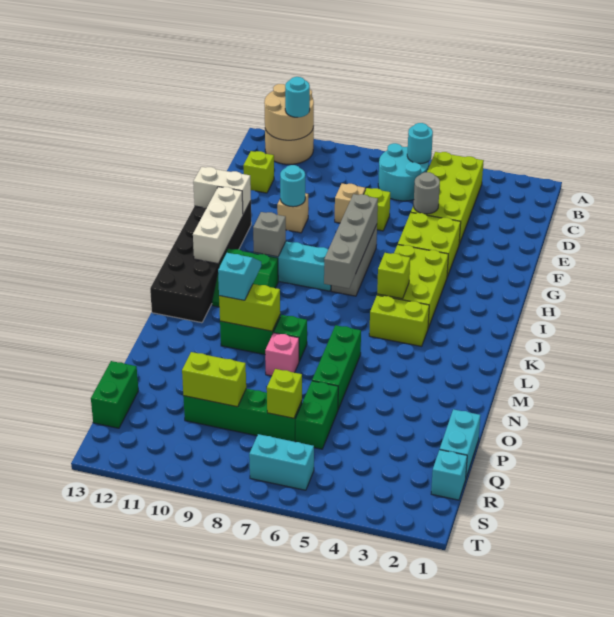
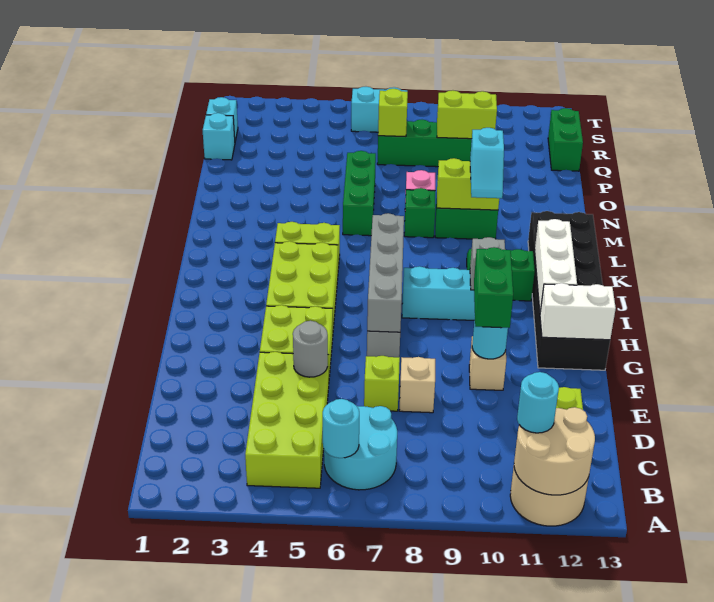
lime 1x1 brick [377,253,410,299] -> none
cyan 1x2 brick [440,409,480,477] -> cyan 1x1 brick [203,113,235,160]
green 1x2 brick [296,381,338,449] -> green 1x2 brick moved to [474,247,513,328]

